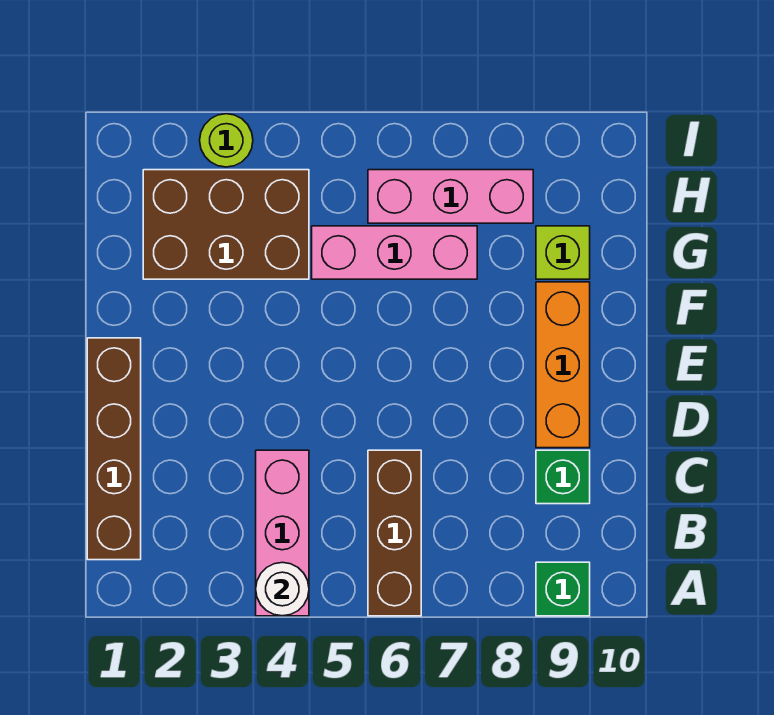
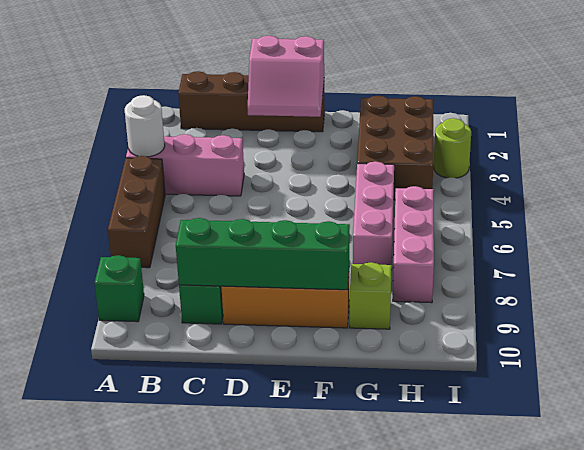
brown 1x3 brick [368,450,421,616] -> brown 1x3 brick turned to [108,156,165,268]
none -> green 1x4 brick [176,218,350,290]
none -> pink 2x2 slope [248,36,324,117]

